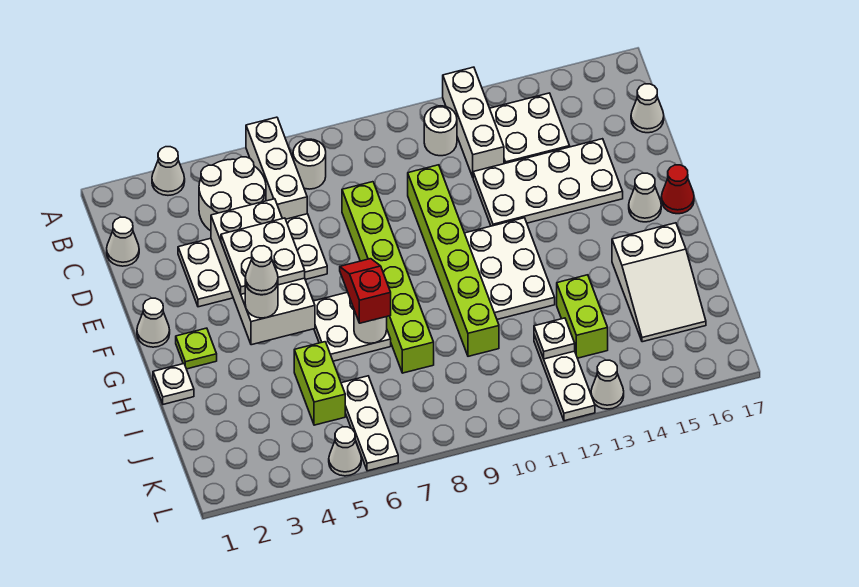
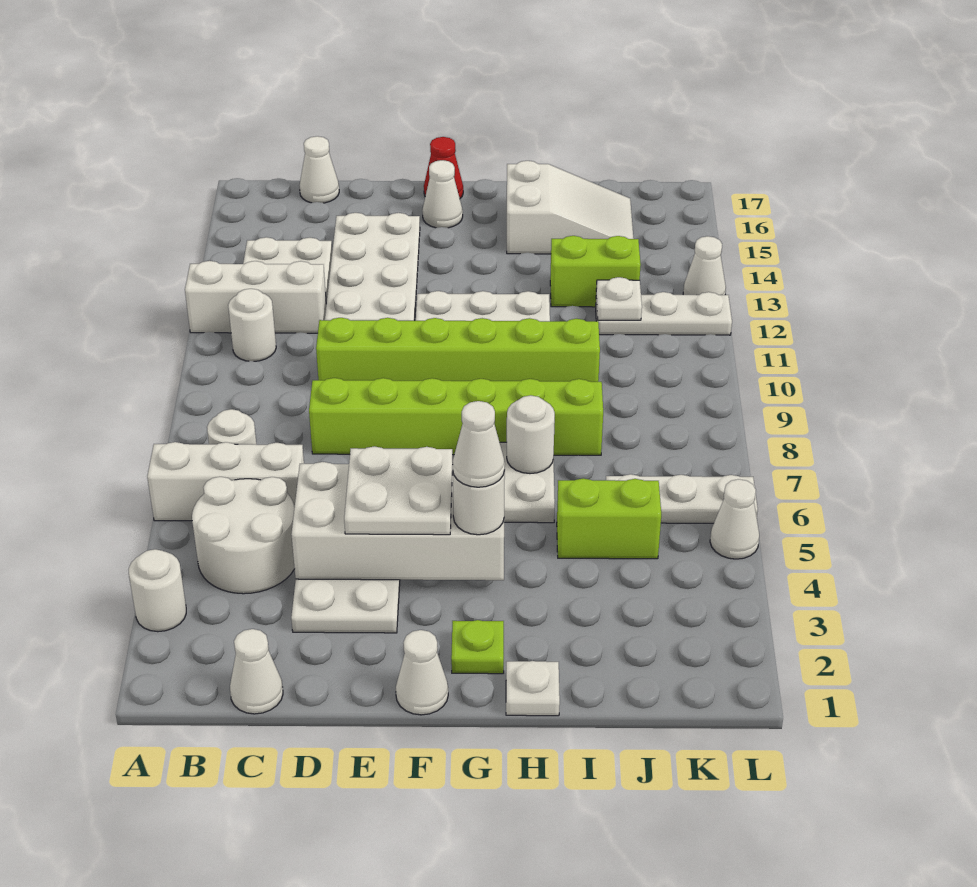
white 1x1 cone [152,147,185,195] -> white 1x1 round brick [129,549,186,632]
red 1x2 slope [340,259,391,323] -> none

